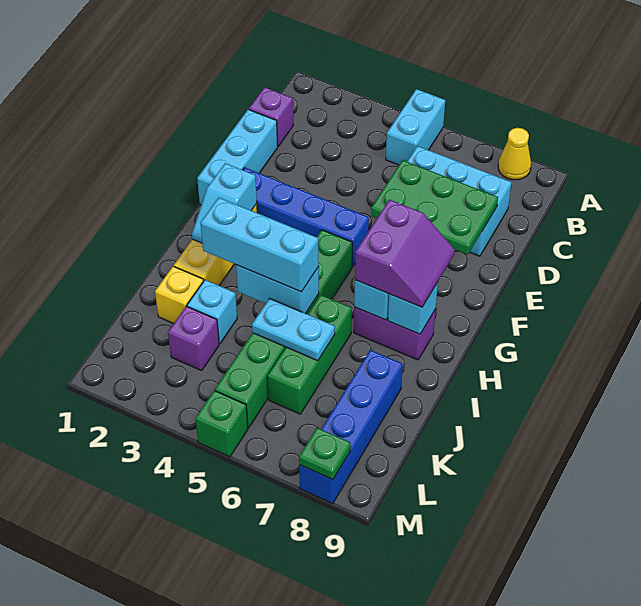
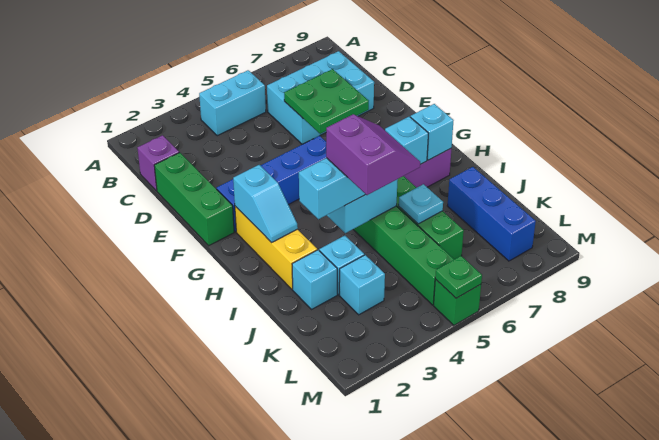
cyan 1x2 brick [386,89,445,165] -> cyan 1x2 brick turned to [199,70,266,136]
yellow 1x1 cone [498,128,531,180] -> none
cyan 1x3 brick [197,109,278,205] -> green 1x3 brick [154,153,234,246]
green 2x3 plate [371,160,498,255] -> green 2x2 plate [284,69,369,134]
purple 2x2 slope [355,200,455,307] -> purple 2x2 slope moved to [326,114,420,195]
yellow 1x1 brick [155,266,203,324] -> cyan 1x1 brick [292,250,337,310]
cyan 1x2 plate [252,298,335,361] -> cyan 1x1 plate [399,184,443,224]
blue 1x4 brick [299,350,403,504] -> blue 1x3 brick [447,167,536,261]
purple 1x1 brick [168,306,219,371] -> cyan 1x1 brick [339,255,385,315]
green 1x1 plate [299,428,351,480] -> green 1x1 plate moved to [435,256,482,298]

